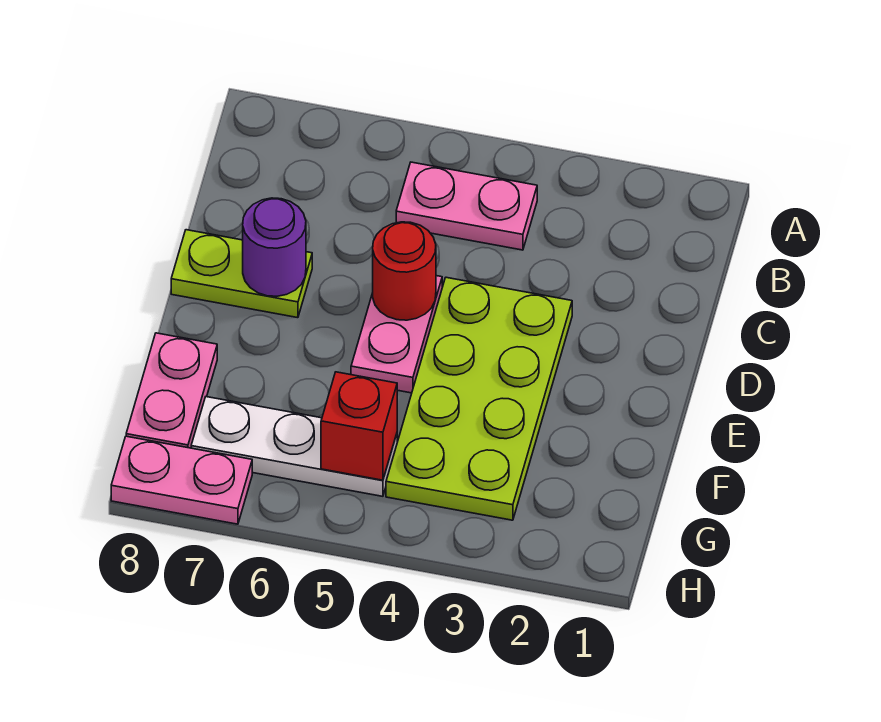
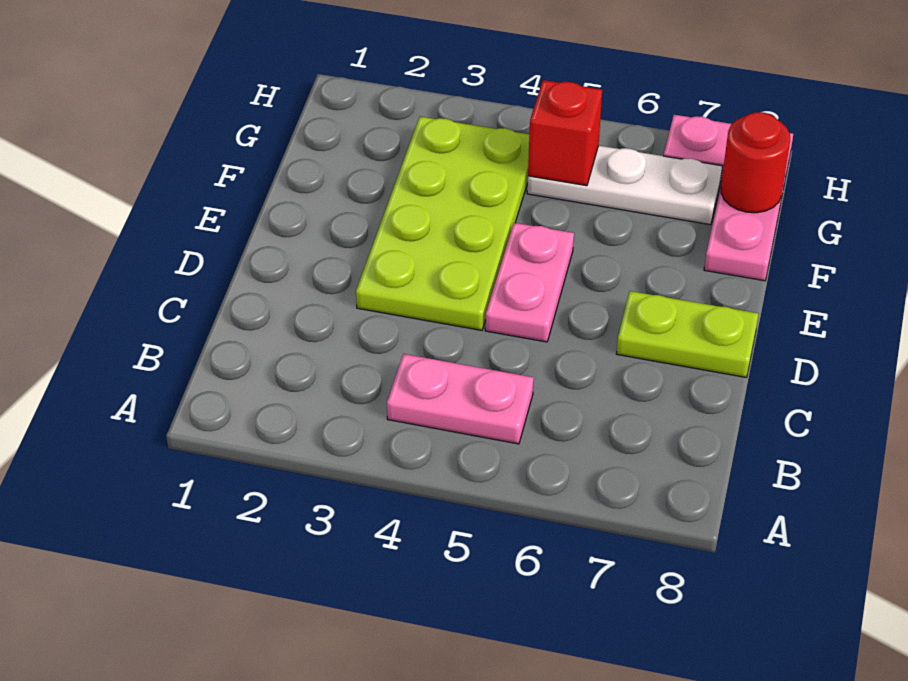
red 1x1 round brick [373,222,436,320] -> red 1x1 round brick moved to [721,112,790,213]
purple 1x1 round brick [243,198,306,296] -> none

